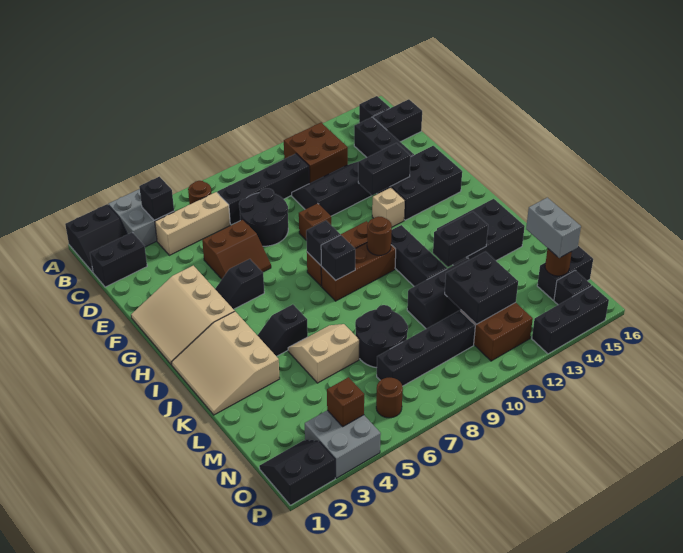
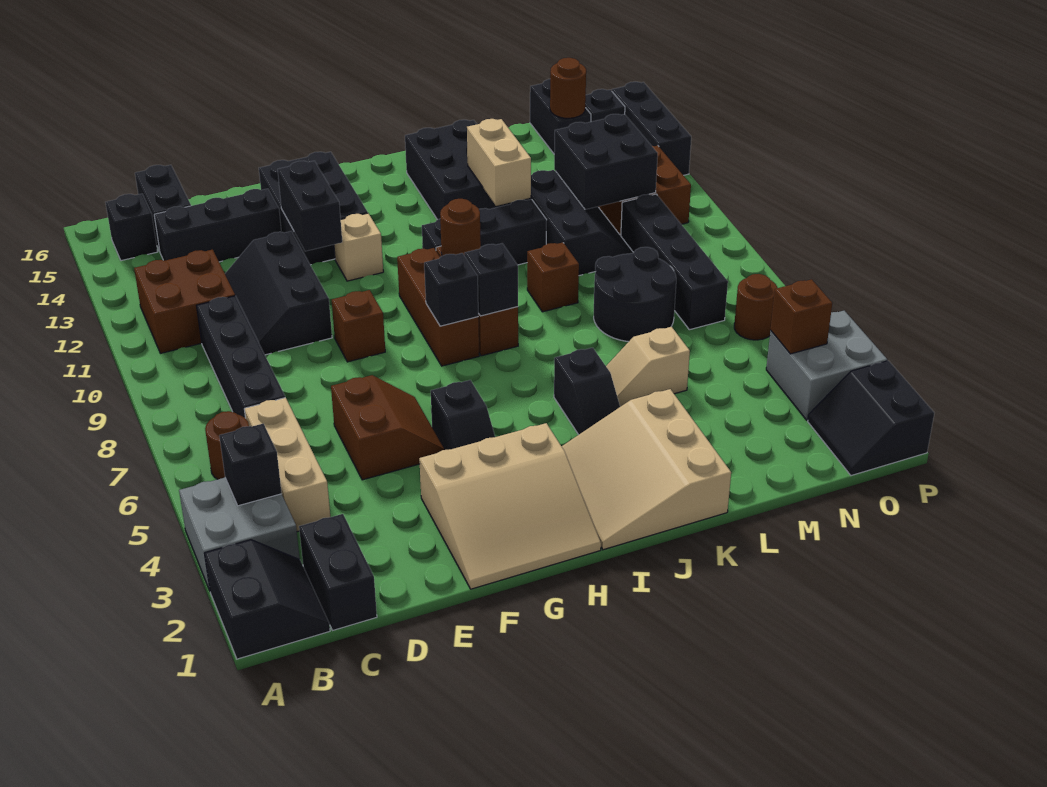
black 2x2 round brick [239,188,288,246] -> none
tan 3x3 slope [171,312,280,415] -> tan 3x3 slope turned to [562,389,731,550]
tan 2x2 slope [288,324,359,383] -> tan 1x2 slope [606,327,690,407]
none -> brown 1x1 brick [527,243,579,312]
black 1x2 brick [433,212,488,267] -> tan 1x2 brick [467,119,531,206]
grey 1x2 brick [526,197,581,258] -> none

